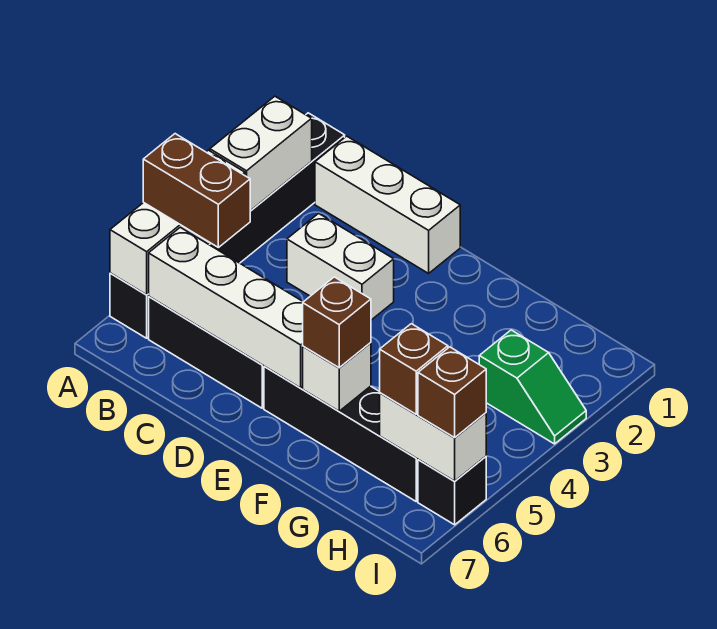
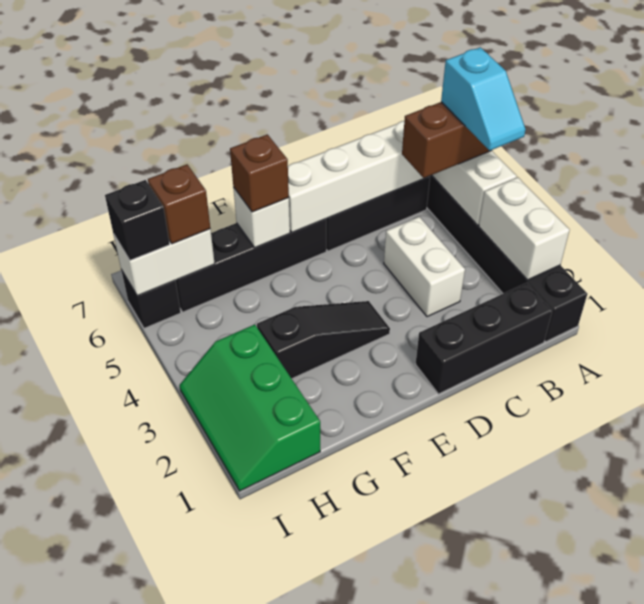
none -> cyan 1x2 slope [441,47,526,151]
white 1x3 brick [315,136,460,273] -> black 1x3 brick [415,283,552,394]
white 1x2 brick [287,213,394,320] -> white 1x2 brick turned to [384,217,465,317]
none -> black 1x3 slope [257,301,390,379]
green 1x2 slope [479,330,586,444] -> green 2x3 slope [180,324,320,491]
brown 1x1 brick [418,347,486,438] -> black 1x1 brick [105,180,170,260]

